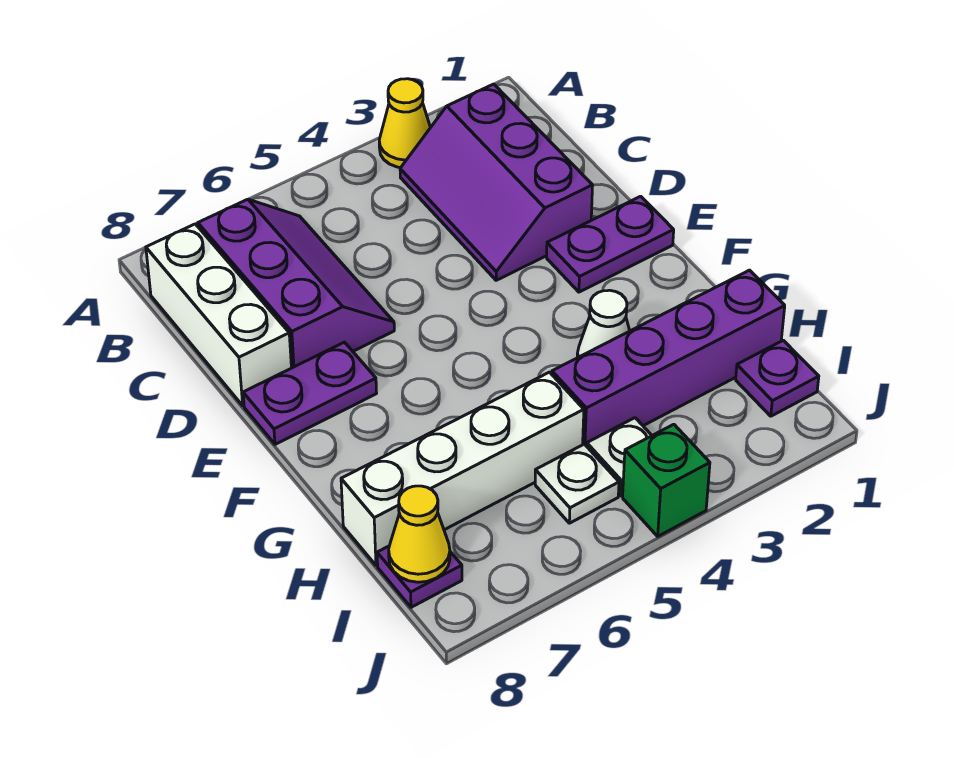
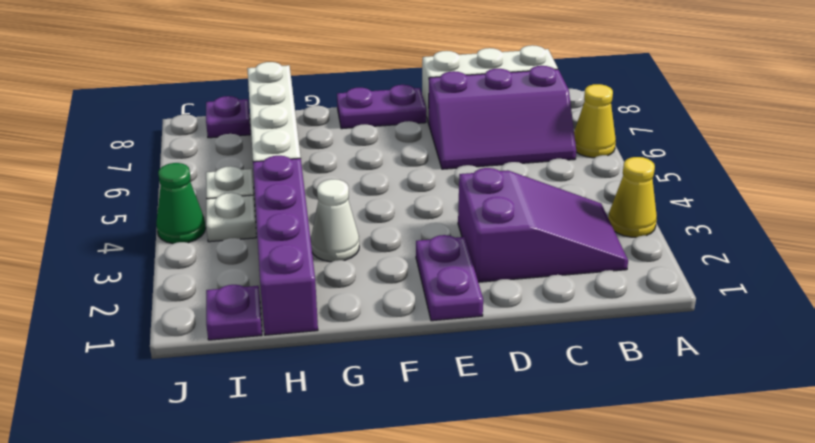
purple 2x3 slope [400,84,593,280] -> purple 2x3 slope turned to [458,168,628,282]
purple 1x2 plate [243,342,377,444] -> purple 1x2 plate turned to [337,85,426,129]
yellow 1x1 cone [389,486,450,582] -> yellow 1x1 cone moved to [574,84,616,158]
green 1x1 brick [623,424,710,536] -> green 1x1 cone [156,163,206,244]

